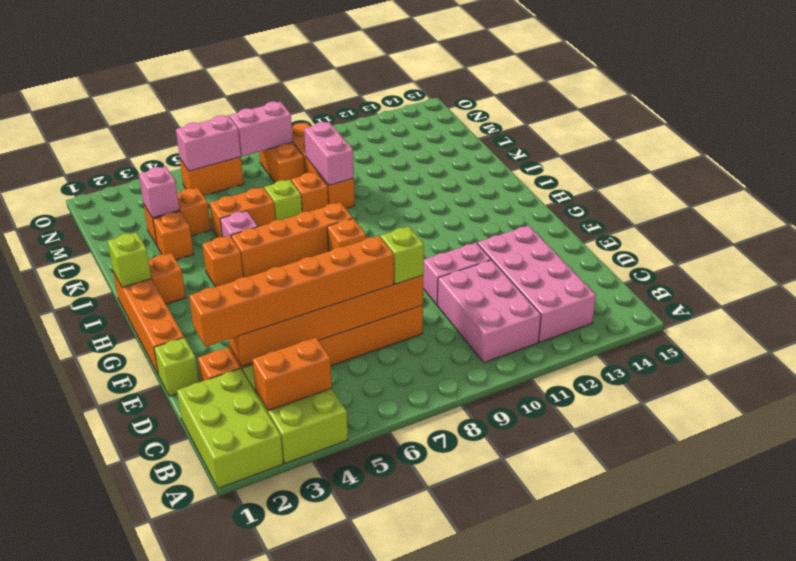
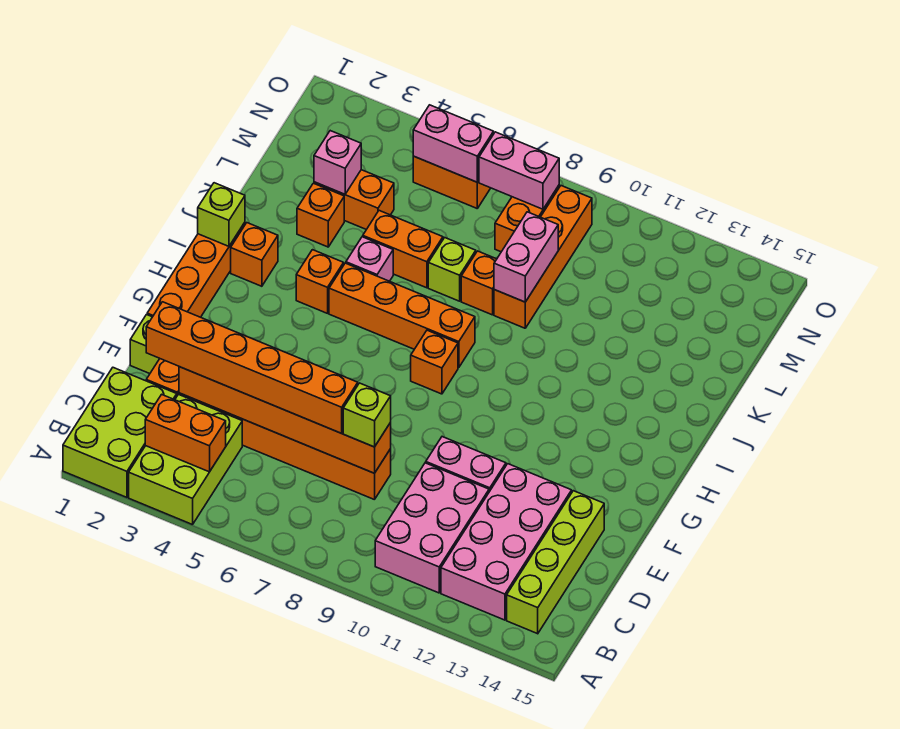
none -> lime 1x4 brick [507,491,604,634]

